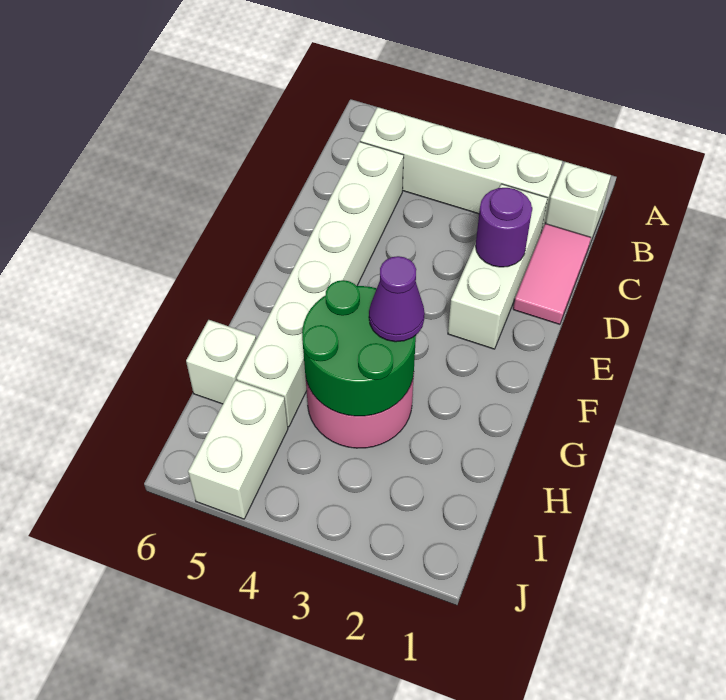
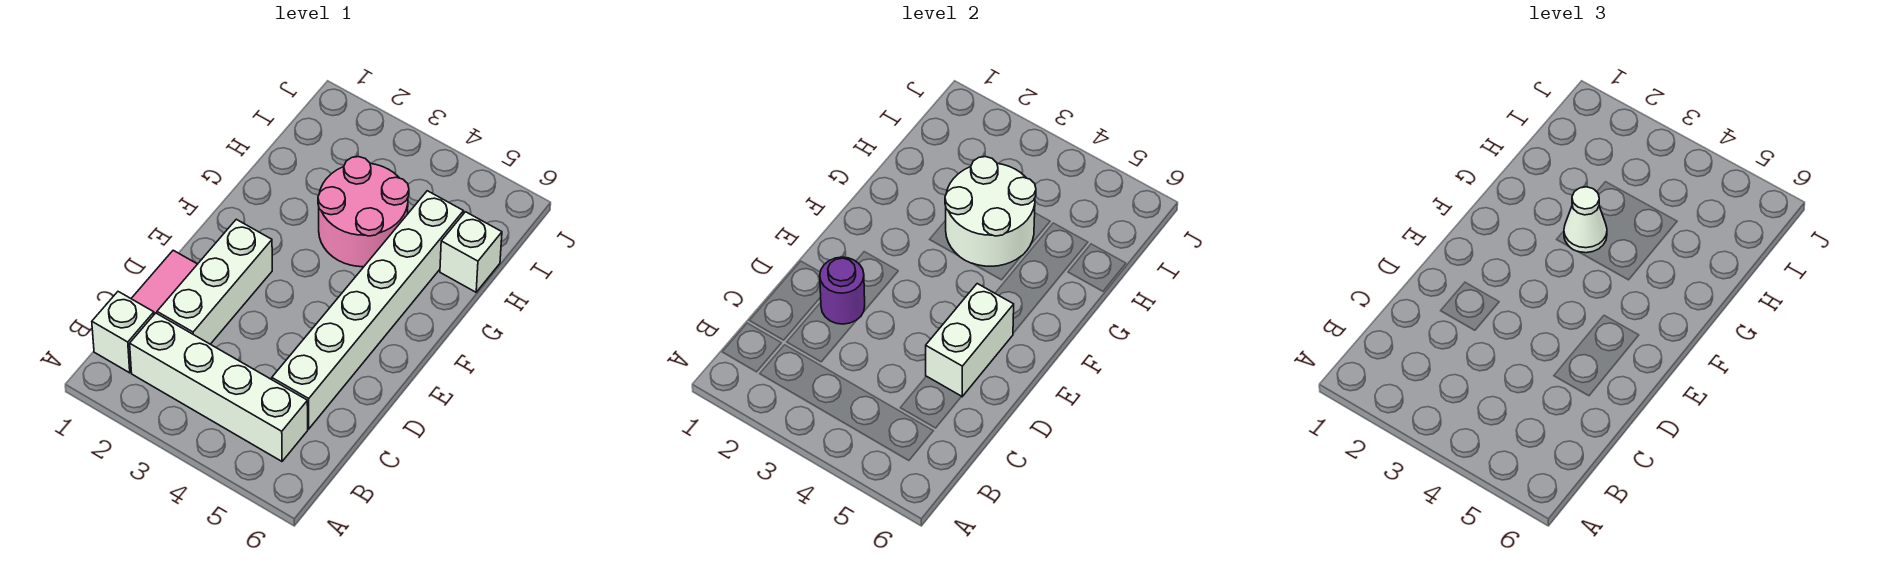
green 2x2 round brick [302,280,416,416] -> white 2x2 round brick [945,157,1036,266]
purple 1x1 cone [369,256,425,342] -> white 1x1 cone [1564,187,1607,253]
white 1x2 brick [188,380,288,519] -> white 1x2 brick moved to [926,284,1014,397]

